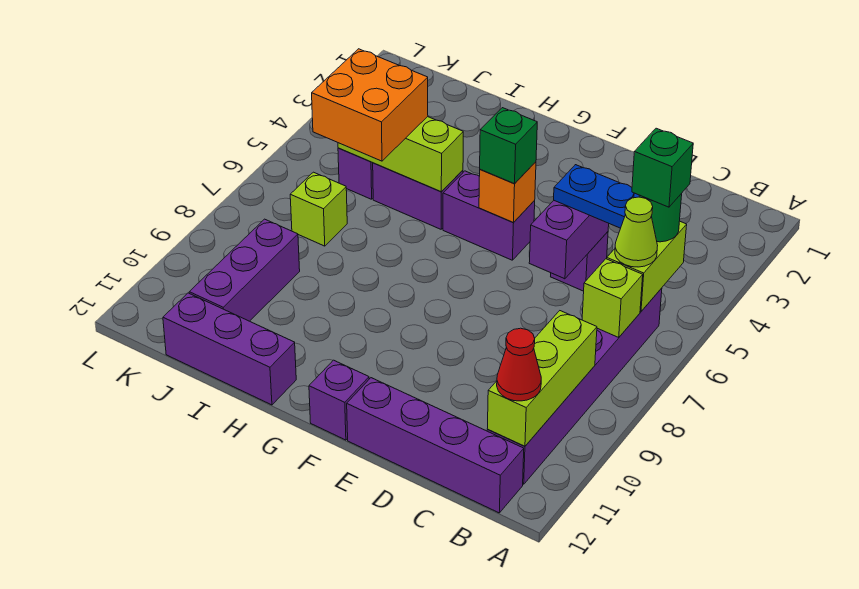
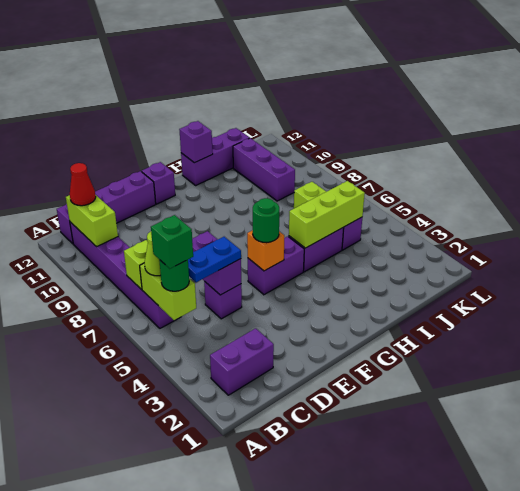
none -> purple 1x2 brick [210,328,274,395]
lime 1x3 brick [487,311,597,446] -> lime 1x2 brick [66,195,118,247]
green 1x1 brick [480,108,537,184] -> green 1x1 round brick [253,198,279,243]
none -> purple 1x1 brick [179,121,213,163]
orange 2x2 brick [312,49,428,161] -> none

